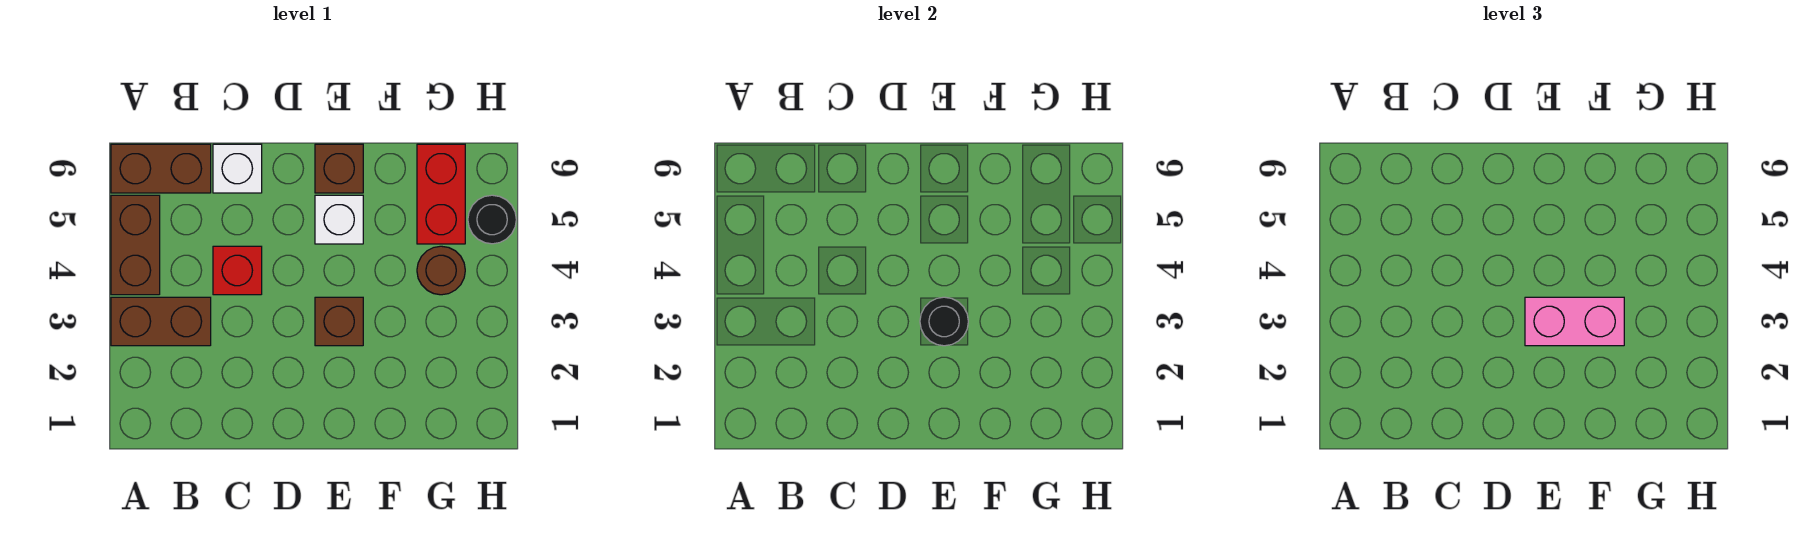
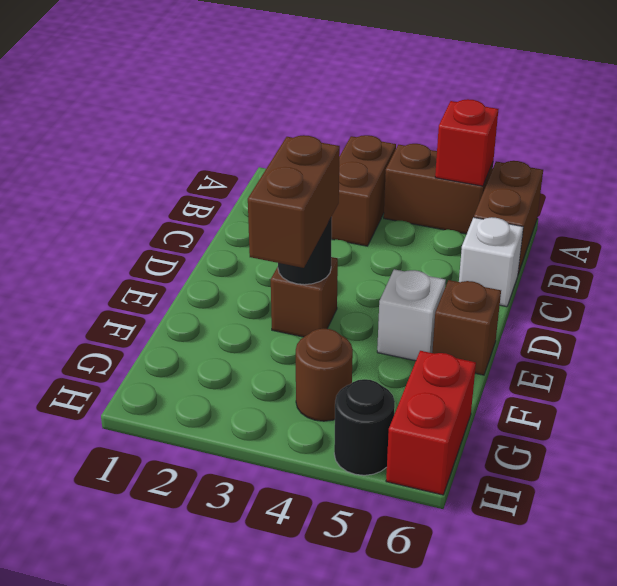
red 1x1 brick [213,246,262,295] -> red 1x1 brick moved to [435,99,498,186]
pink 1x2 brick [1525,297,1624,346] -> brown 1x2 brick [248,135,340,268]
red 1x2 brick [417,144,465,244] -> red 1x2 brick turned to [386,351,476,495]

